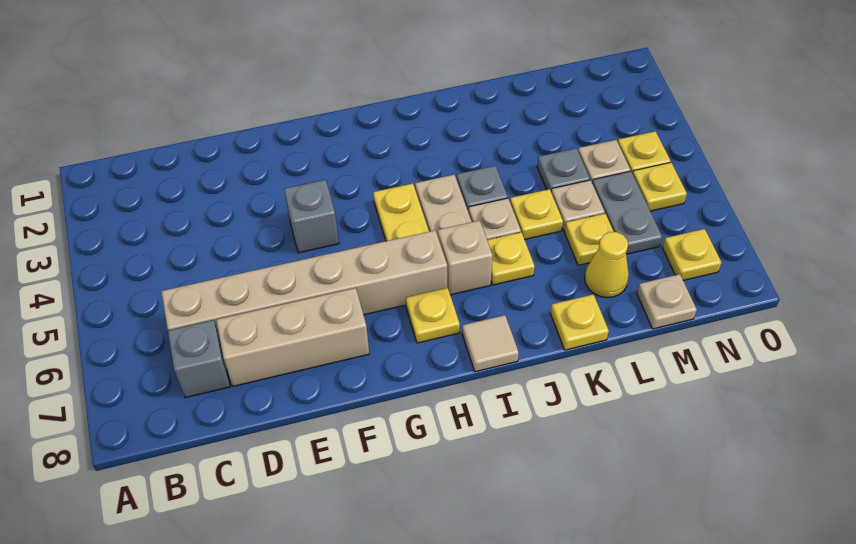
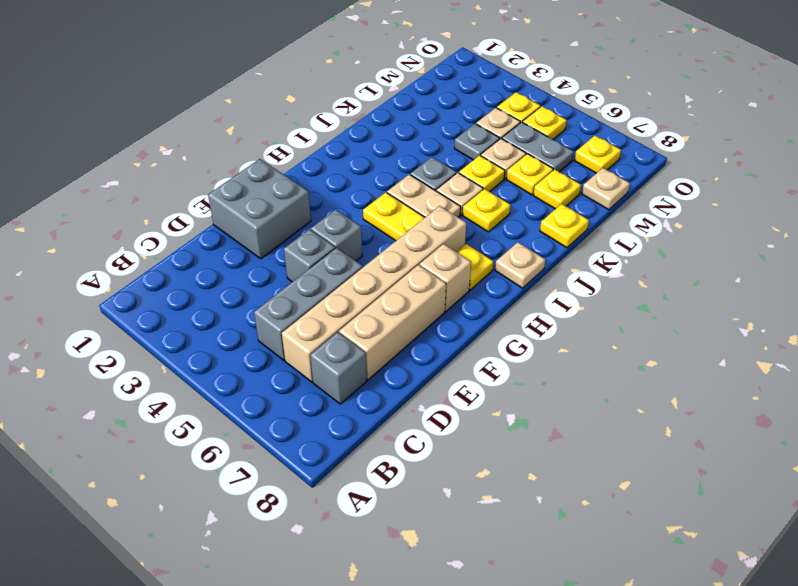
none -> grey 1x3 brick [254,248,363,360]
none -> grey 2x2 brick [208,159,311,259]
none -> grey 1x1 brick [284,229,335,282]
tan 1x1 brick [438,221,493,295] -> tan 1x1 brick moved to [420,244,471,311]
tan 1x1 tile [462,315,519,372] -> tan 1x1 plate [495,242,545,288]
yellow 1x1 cone [585,232,629,297] -> yellow 1x1 plate [533,169,581,209]

